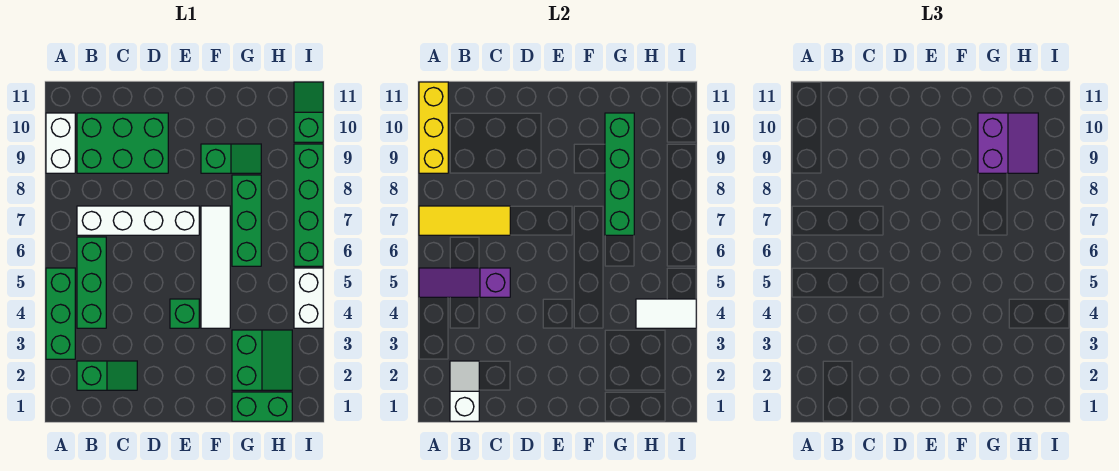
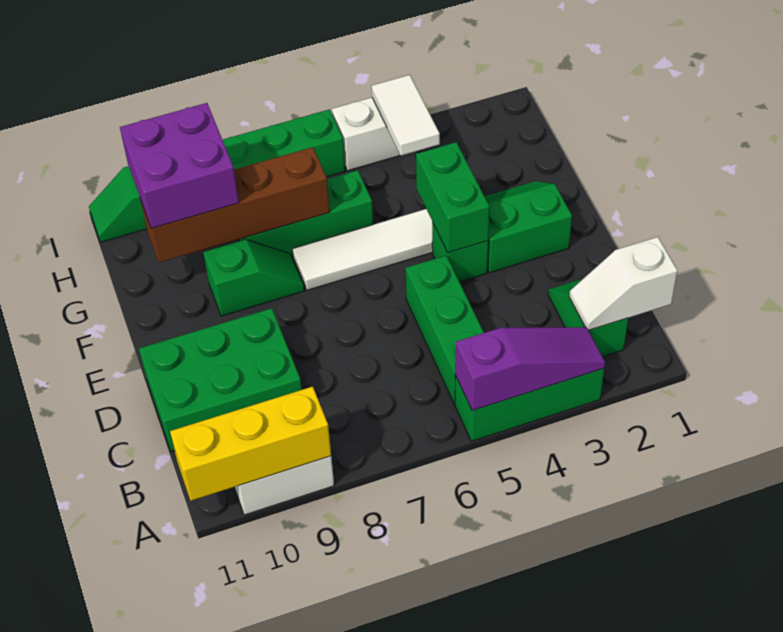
purple 1x3 slope [419,268,510,297] -> purple 1x3 slope turned to [455,327,605,411]
yellow 1x3 tile [419,206,510,235] -> none
green 1x3 brick [77,237,106,328] -> green 1x3 brick turned to [406,256,484,404]
white 1x4 brick [77,206,199,235] -> none
green 2x3 brick [77,113,168,173] -> green 2x3 brick turned to [139,308,302,452]
green 1x2 slope [201,144,261,173] -> green 1x2 slope turned to [203,239,304,316]
green 1x2 brick [232,392,292,421] -> green 1x2 brick moved to [416,142,489,253]
green 2x2 slope [232,330,292,390] -> green 2x2 slope moved to [485,181,572,273]
green 1x4 brick [605,113,634,235] -> brown 1x4 brick [140,147,330,263]
purple 2x2 slope [978,113,1038,173] -> purple 2x2 brick [120,103,239,228]

